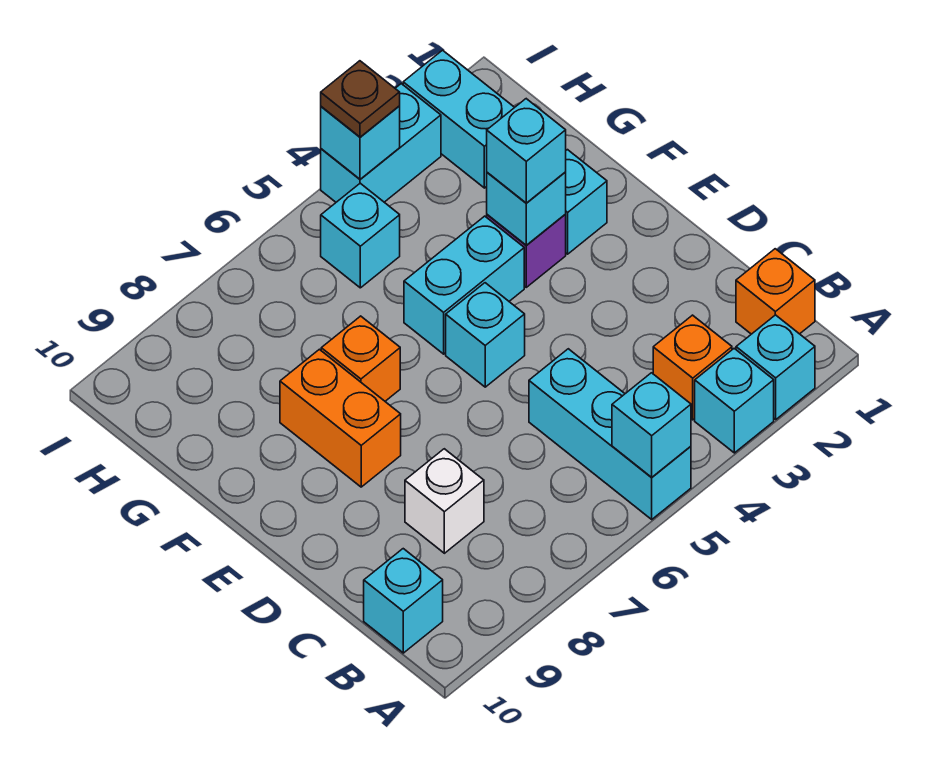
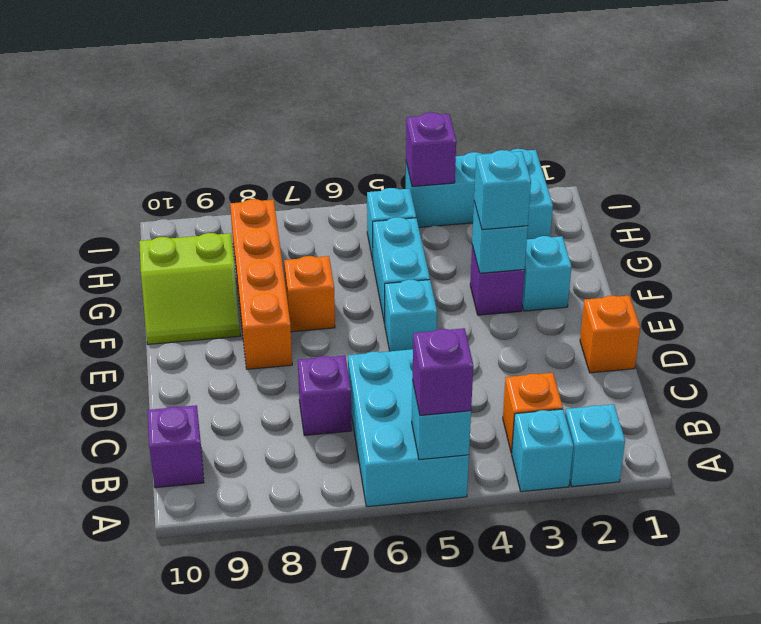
cyan 1x3 brick [529,349,691,519] -> cyan 2x3 brick [348,349,469,507]
none -> purple 1x1 brick [412,328,473,415]
orange 1x1 brick [736,249,815,334] -> orange 1x1 brick moved to [580,295,640,373]
cyan 1x1 brick [364,549,443,653] -> purple 1x1 brick [148,405,204,488]
none -> purple 1x1 brick [298,355,352,436]
white 1x1 brick [405,449,484,553] -> none
orange 1x2 brick [280,349,401,487] -> orange 1x4 brick [230,199,292,369]
cyan 1x2 brick [404,216,524,354] -> cyan 1x2 brick turned to [373,217,430,323]
none -> lime 2x2 slope [139,233,241,344]
cyan 1x1 brick [321,106,400,179] -> purple 1x1 brick [406,113,456,187]
brown 1x1 plate [321,61,400,137] -> none

